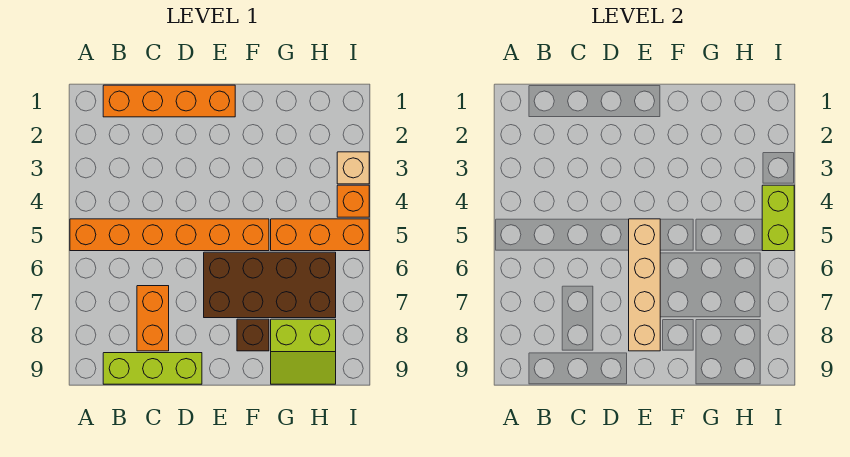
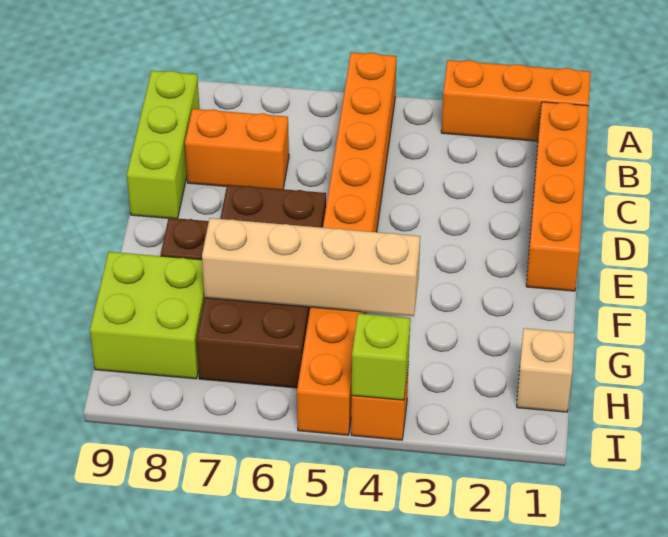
none -> orange 1x3 brick [441,60,591,141]
tan 1x4 brick [629,219,660,351] -> tan 1x4 brick moved to [202,218,420,316]
lime 2x2 slope [271,319,336,384] -> lime 2x2 brick [90,252,204,379]
tan 1x1 brick [337,152,369,184] -> tan 1x1 brick moved to [517,328,575,412]
lime 1x2 brick [762,185,794,251] -> lime 1x1 brick [352,313,410,400]

